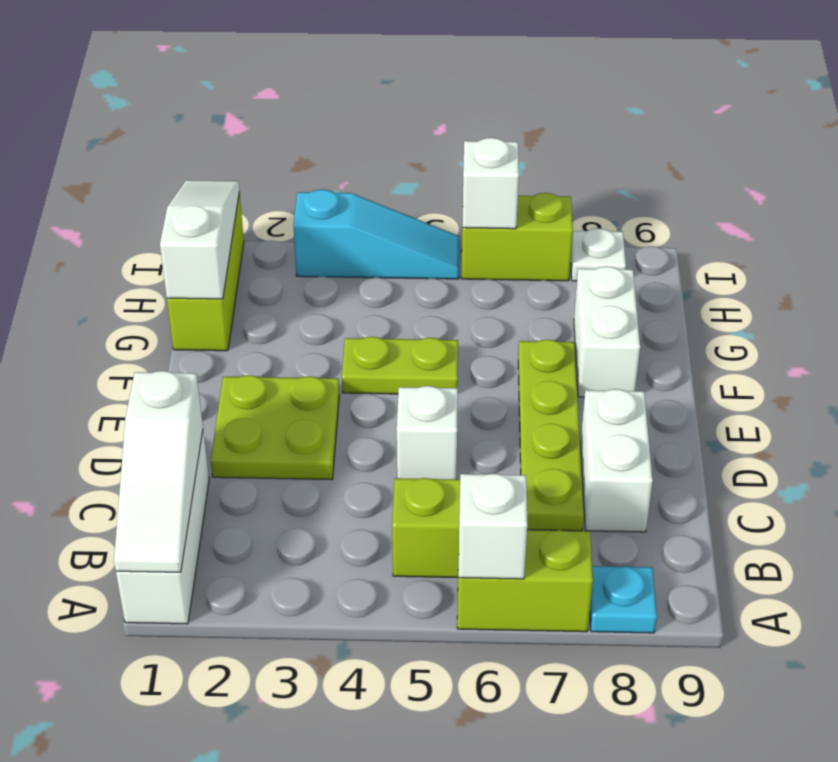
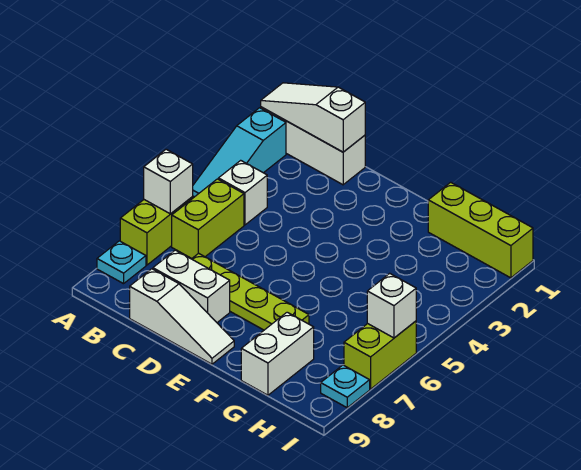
lime 2x2 plate [211,375,339,480] -> none
white 1x1 brick [397,386,458,479] -> white 1x1 brick moved to [218,160,267,225]
lime 1x2 plate [342,337,458,394] -> none
white 1x2 brick [574,266,640,397] -> white 1x2 brick turned to [241,312,314,395]
white 1x3 slope [160,180,239,299] -> white 1x3 slope moved to [130,269,234,364]
cyan 1x3 slope [293,189,459,279] -> cyan 1x3 slope moved to [193,108,286,197]
white 1x1 plate [571,228,626,281] -> cyan 1x1 plate [321,365,370,408]

